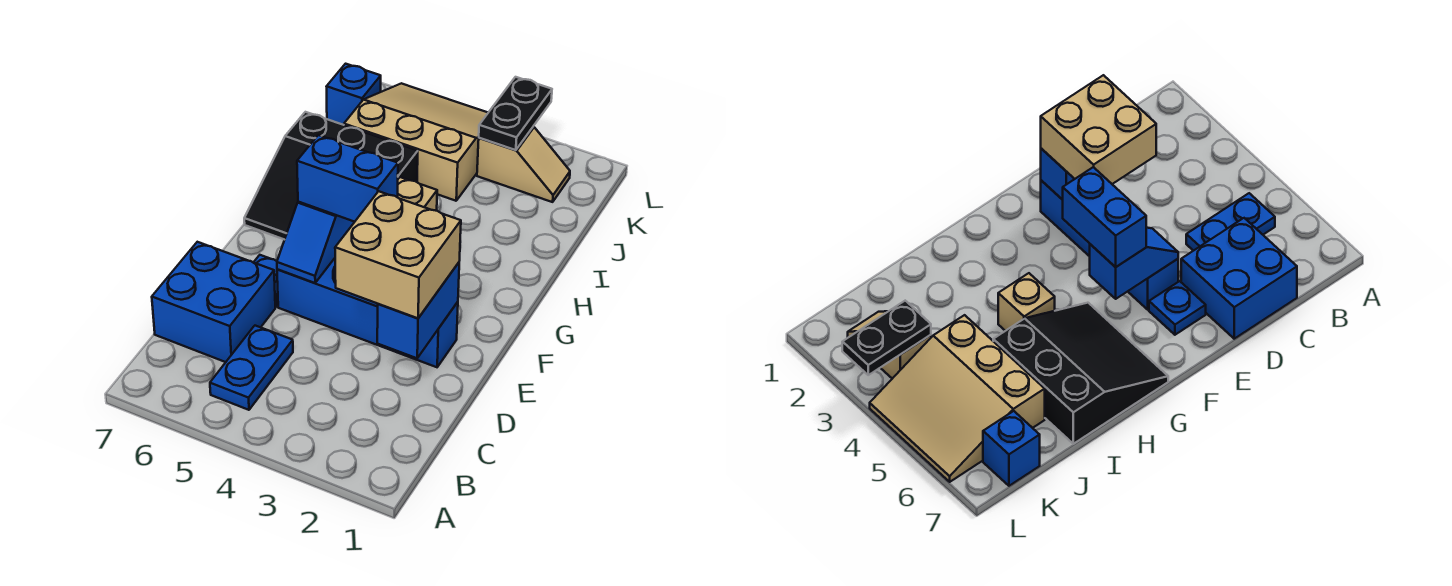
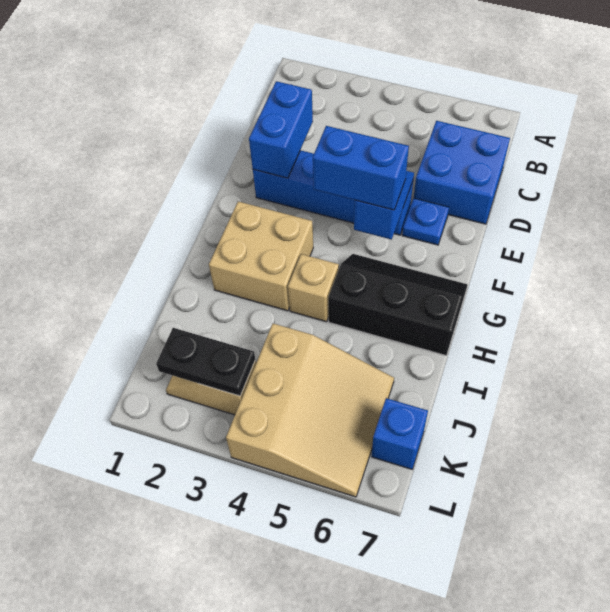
blue 1x2 plate [210,326,293,410] -> none
tan 2x2 brick [335,191,461,318] -> tan 2x2 brick moved to [209,201,313,311]
black 3x3 slope [244,112,418,240] -> black 2x3 slope [328,254,467,355]
tan 3x3 slope [344,83,488,201] -> tan 3x3 slope turned to [226,324,394,497]
black 1x2 plate [479,77,552,150] -> black 1x2 plate turned to [156,328,255,396]

